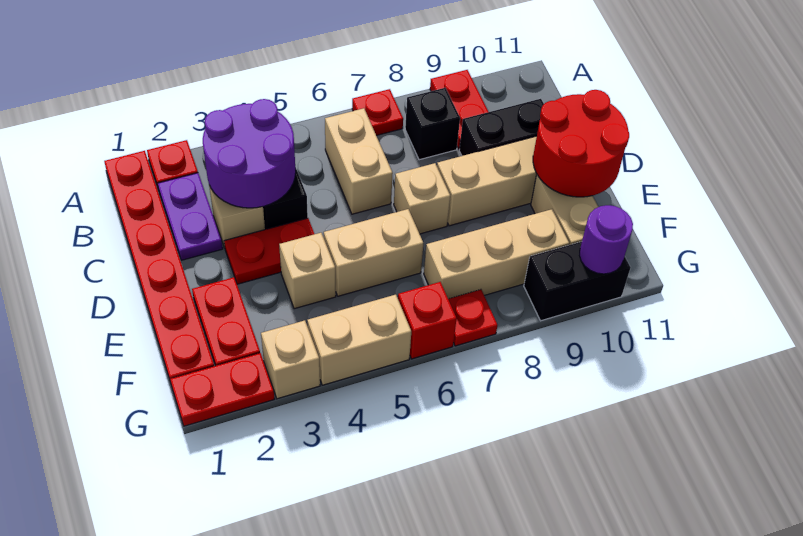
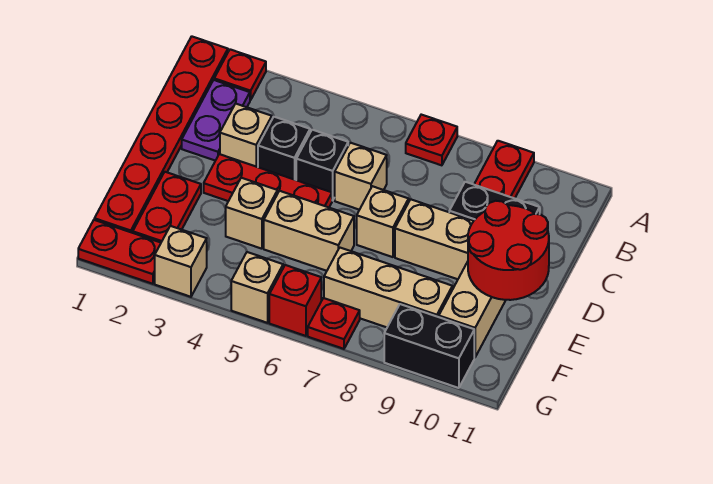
purple 2x2 round brick [203,99,296,208] -> none
tan 1x2 brick [325,108,393,214] -> tan 1x1 brick [335,143,387,210]
black 1x1 brick [405,88,460,160] -> black 1x1 brick moved to [296,130,348,200]
red 1x2 plate [224,218,314,284] -> red 1x3 plate [204,154,332,207]
tan 1x2 brick [307,295,411,385] -> tan 1x1 brick [231,252,283,323]
purple 1x1 round brick [580,205,633,274] -> none

